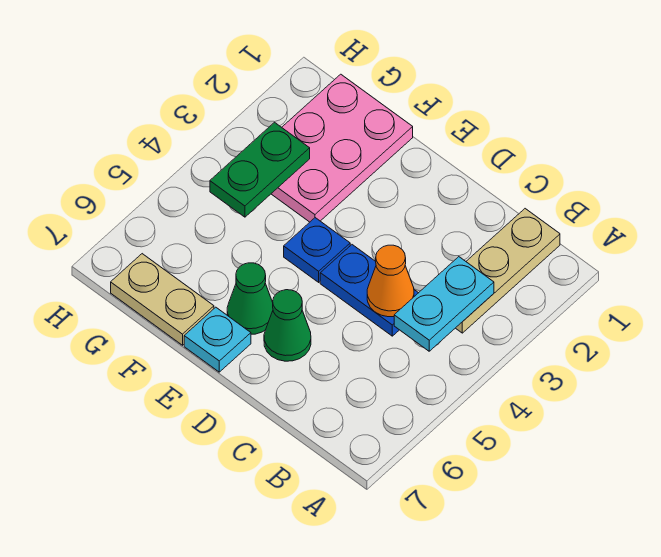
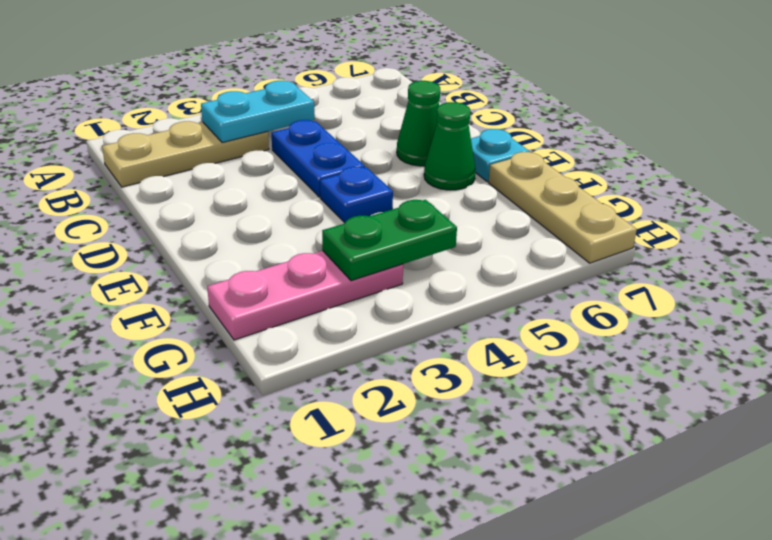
orange 1x1 cone [367,245,414,317] -> none
pink 2x3 plate [271,74,413,222] -> pink 1x3 plate [207,251,403,340]
tan 1x2 plate [111,254,214,345] -> tan 1x3 plate [488,152,637,263]

